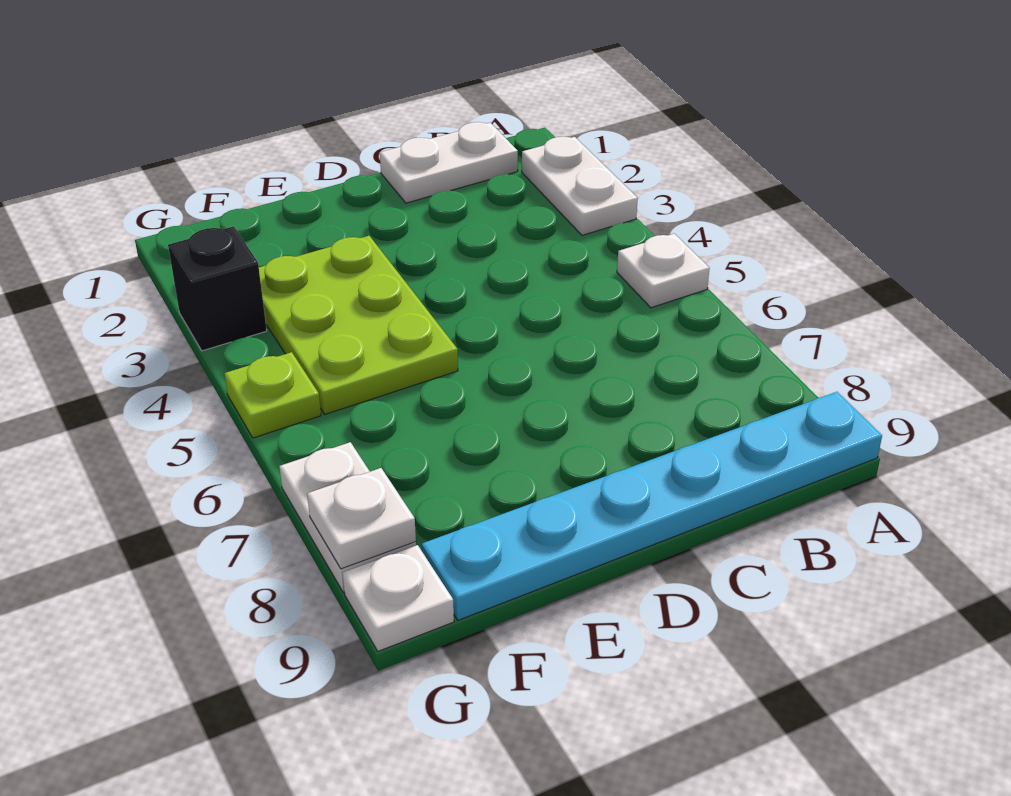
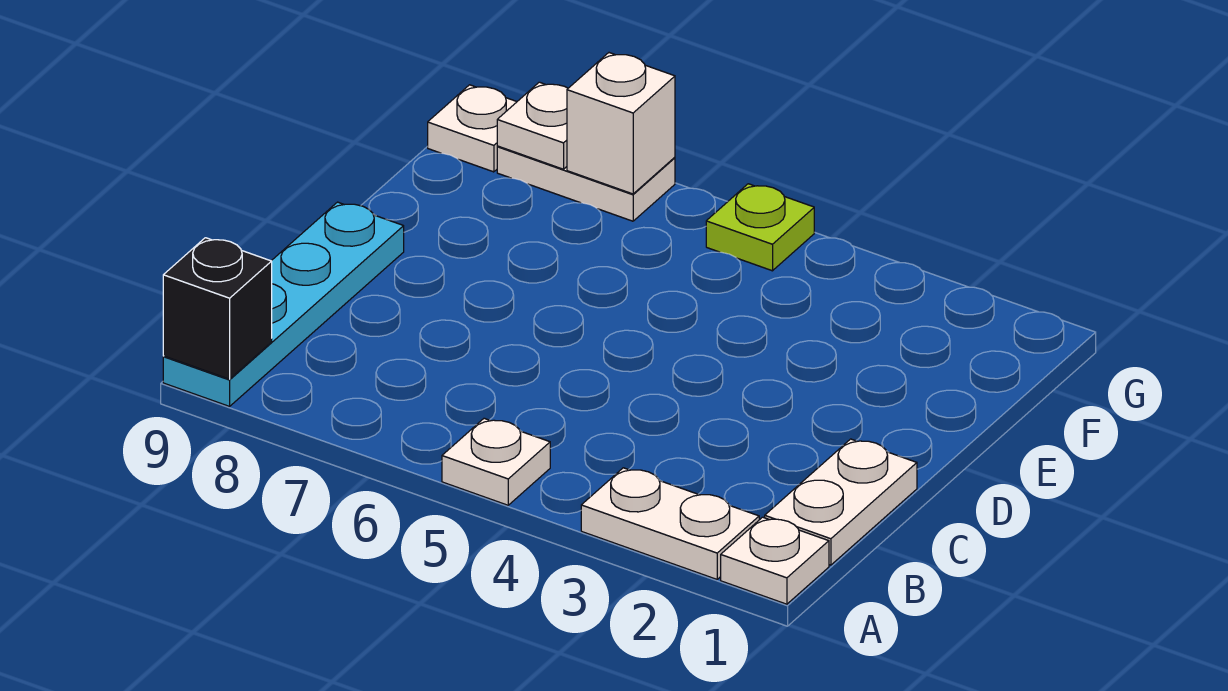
none -> white 1x1 plate [721,517,829,604]
cyan 1x6 plate [422,392,882,620] -> cyan 1x4 plate [163,202,404,406]
lime 2x3 plate [259,236,458,414] -> none
black 1x1 brick [168,226,267,351] -> black 1x1 brick moved to [163,238,272,379]
none -> white 1x1 brick [567,53,675,194]

